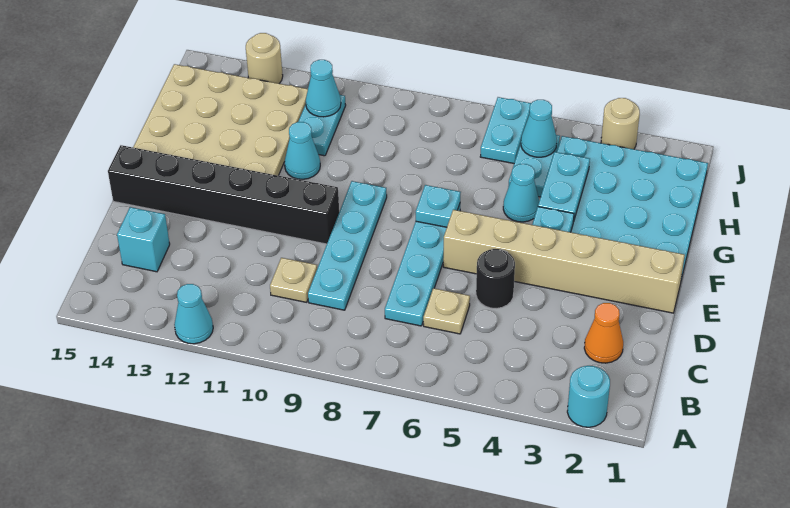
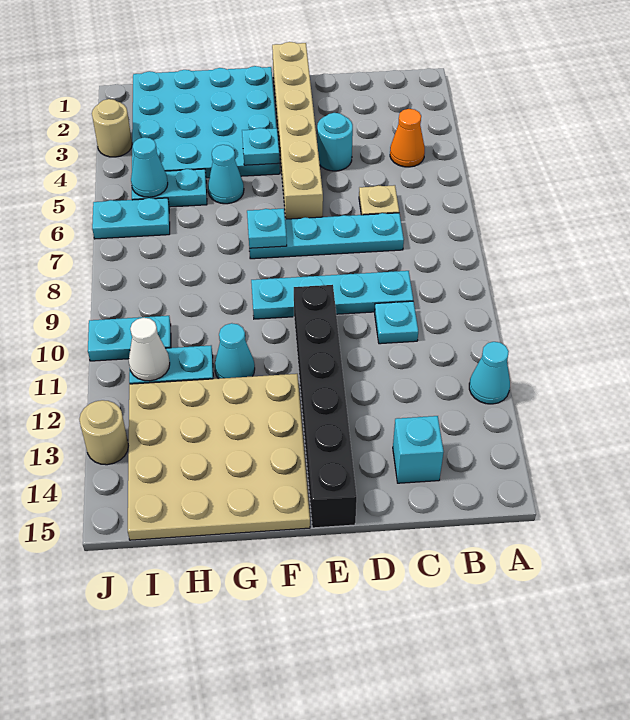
cyan 1x1 round brick [567,366,610,427] -> cyan 1x1 round brick moved to [317,113,353,171]
orange 1x1 cone [584,303,623,363] -> orange 1x1 cone moved to [390,109,425,167]
tan 1x1 plate [270,258,317,302] -> cyan 1x1 plate [375,301,418,344]
black 1x1 round brick [476,249,515,309] -> none
cyan 1x2 plate [538,152,590,222] -> cyan 1x2 plate moved to [88,316,171,361]
cyan 1x1 cone [306,60,341,117] -> white 1x1 cone [129,318,170,381]

